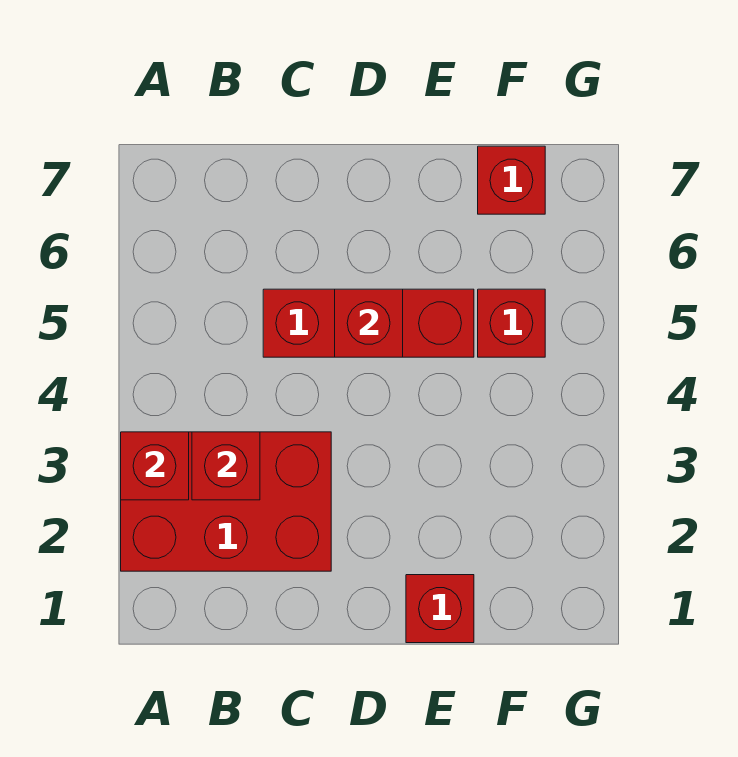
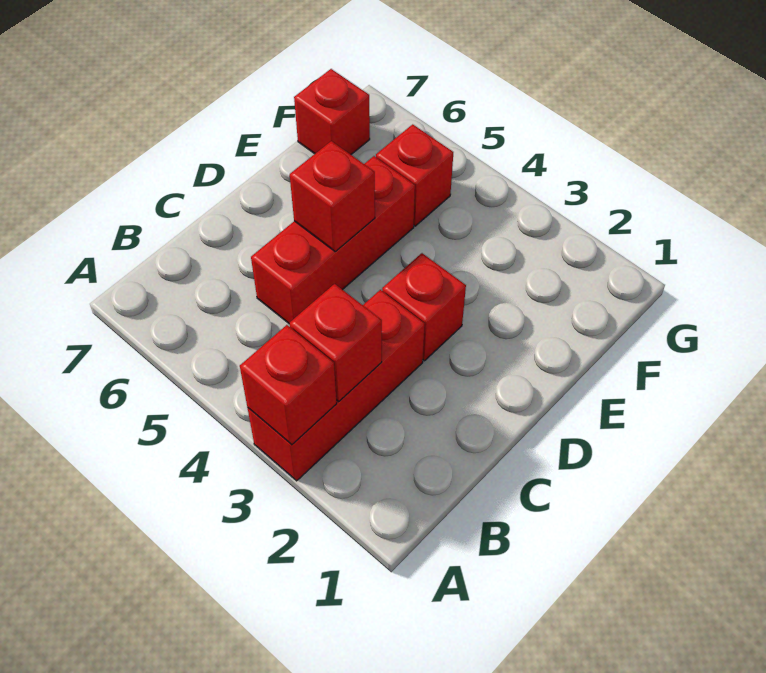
red 2x3 brick [121,432,331,571] -> red 1x3 brick [248,290,425,481]
red 1x1 brick [406,575,474,643] -> red 1x1 brick moved to [382,253,466,361]

